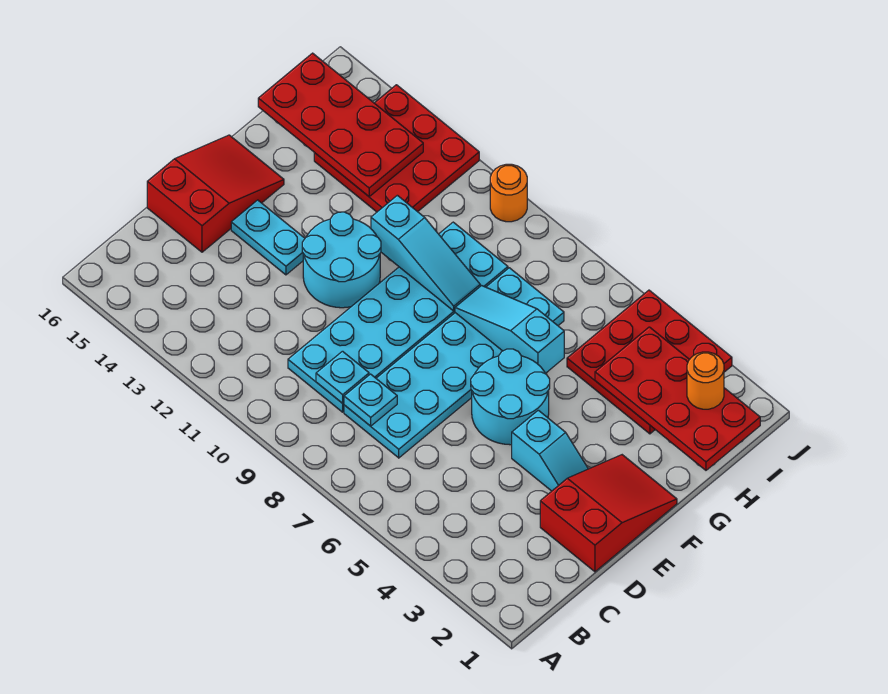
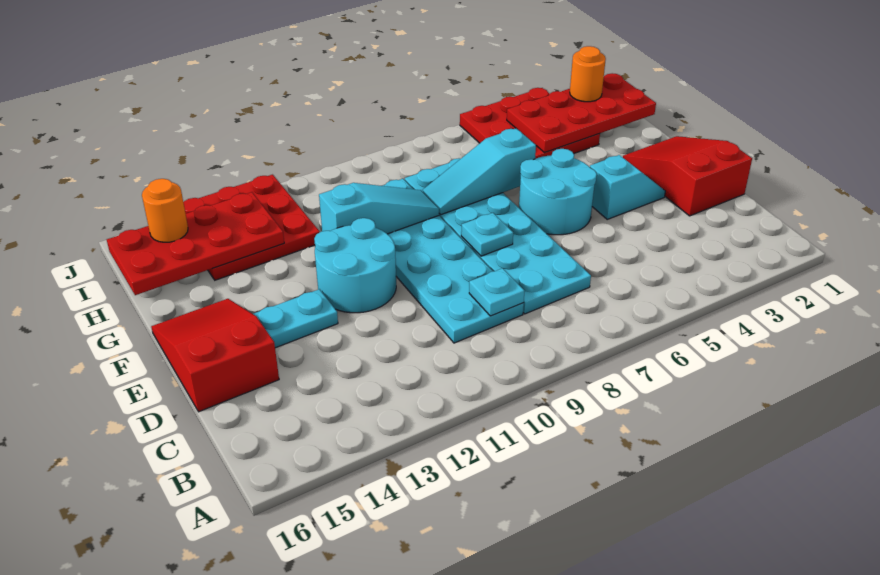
cyan 1x1 plate [344,374,397,426] -> cyan 1x1 plate moved to [461,213,513,256]
orange 1x1 round brick [490,164,527,222] -> orange 1x1 round brick moved to [142,179,188,242]

